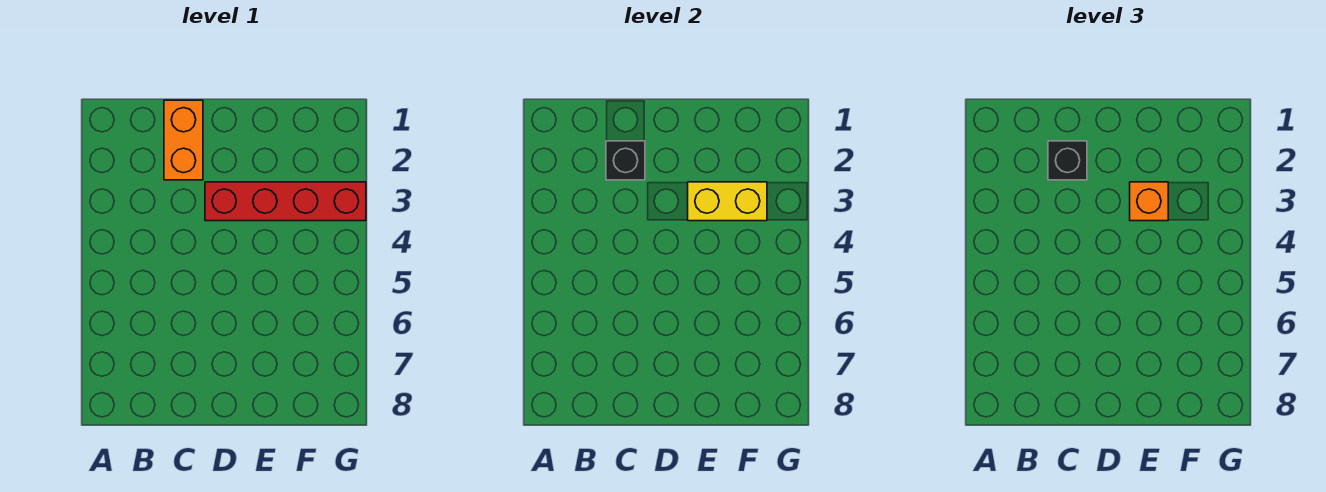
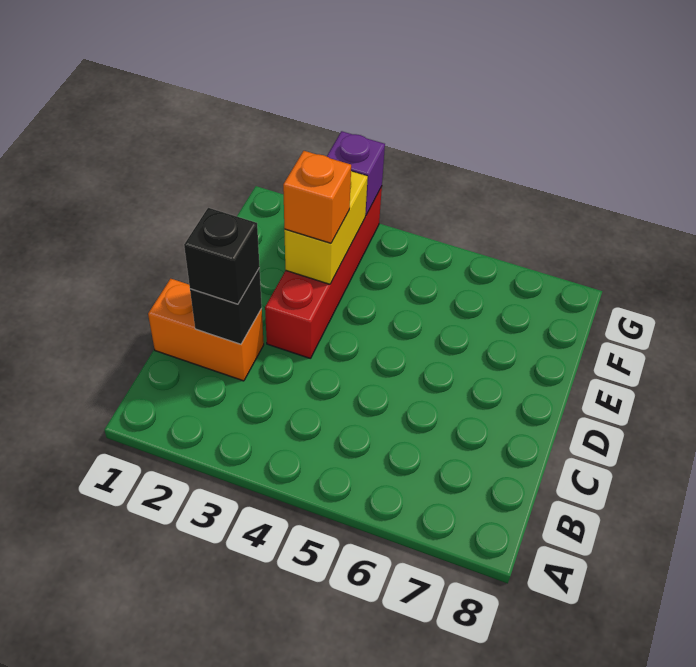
none -> purple 1x1 brick [327,131,385,216]

